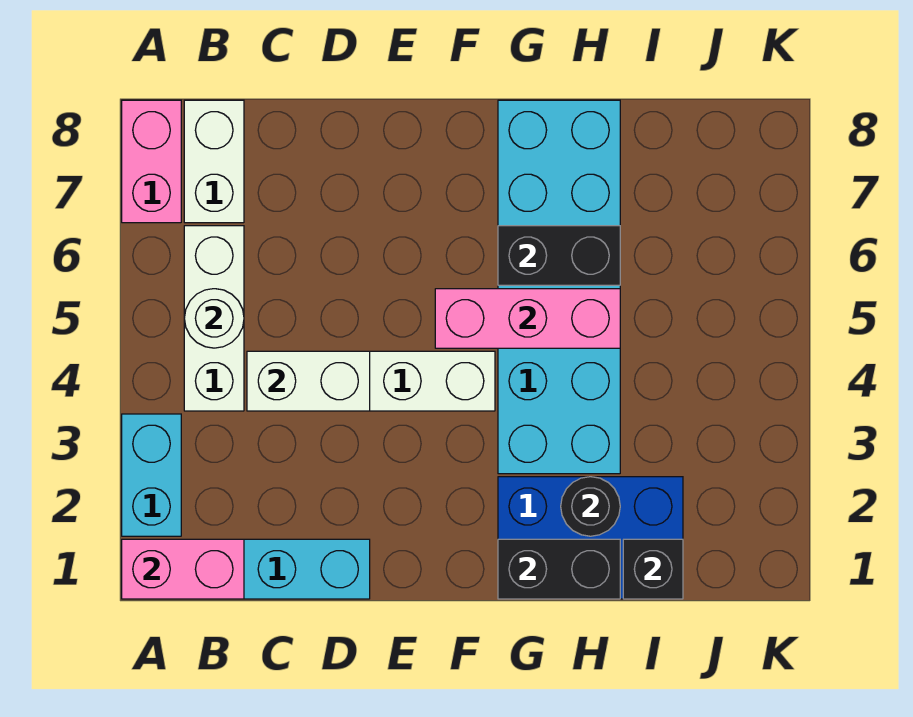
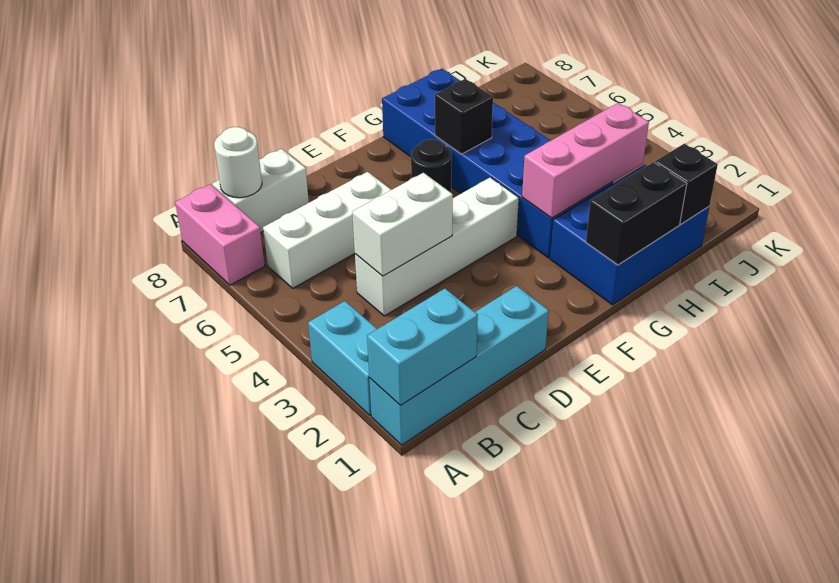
pink 1x2 brick [122,539,244,599] -> cyan 1x2 brick [367,289,478,406]
white 1x3 brick [184,226,244,411] -> white 1x3 brick turned to [263,172,391,288]
white 1x1 round brick [184,289,244,348] -> white 1x1 round brick moved to [214,127,262,198]
white 1x2 brick [184,100,244,223] -> white 1x2 brick turned to [212,149,309,232]
pink 1x3 brick [435,289,620,348] -> pink 1x3 brick moved to [522,103,649,218]
cyan 2x6 brick [498,100,620,474] -> blue 2x6 brick [382,69,613,258]
black 1x2 brick [498,226,620,285] -> black 1x1 brick [435,79,493,154]
black 1x1 round brick [561,477,620,536] -> black 1x1 round brick moved to [411,139,452,192]

